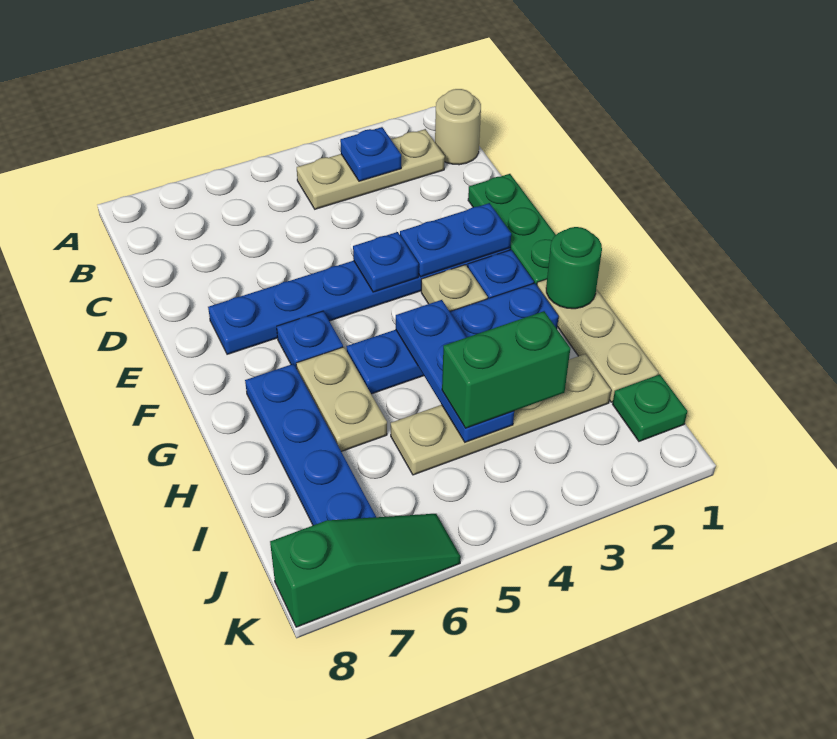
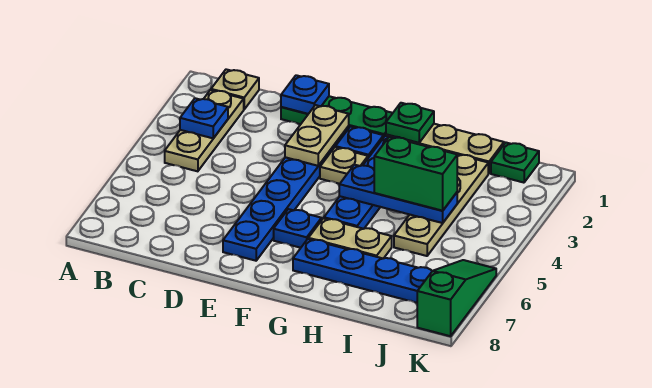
tan 1x1 round brick [435,89,481,165] -> tan 1x1 plate [211,69,259,109]
blue 1x2 plate [400,203,511,277] -> tan 1x2 plate [285,105,349,166]
blue 1x1 plate [353,232,418,292] -> blue 1x1 plate moved to [281,75,329,114]
green 1x1 round brick [546,227,602,309] -> green 1x1 plate [386,103,434,143]
green 1x2 brick [442,311,570,428] -> green 1x2 brick turned to [374,137,457,211]

